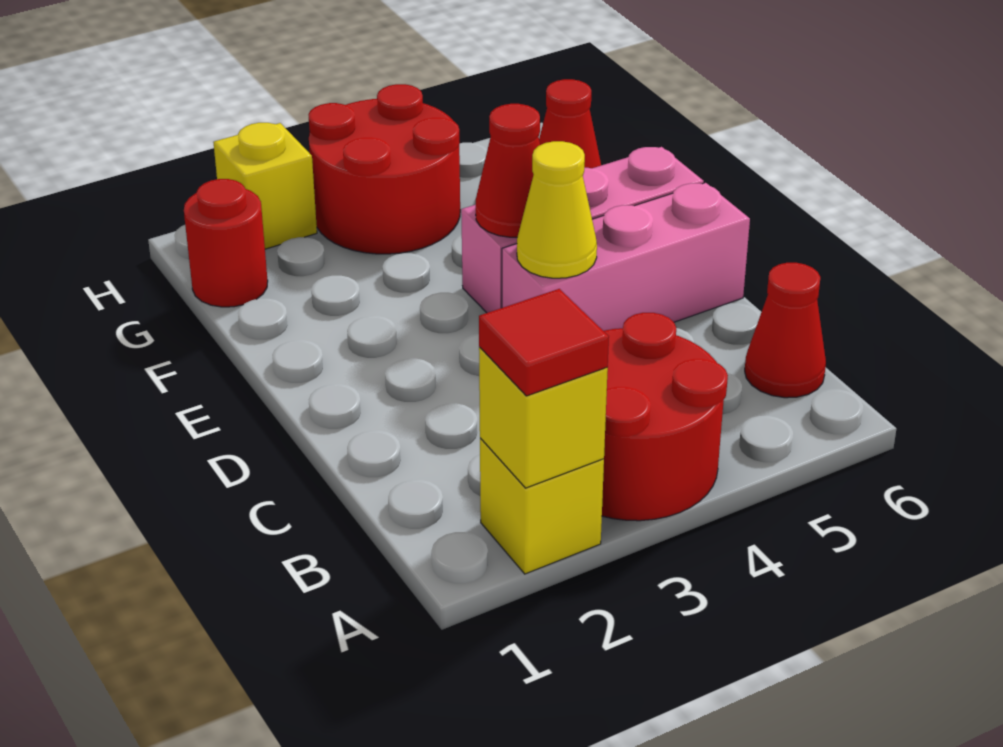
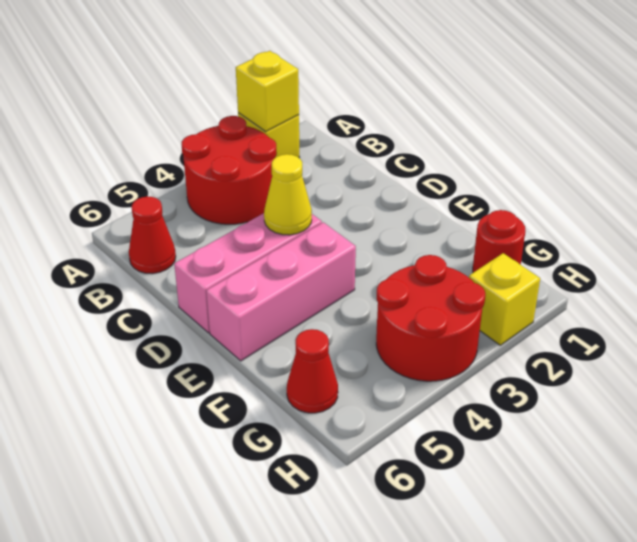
red 1x1 tile [479,289,609,396] -> none
red 1x1 cone [476,104,540,237] -> none

